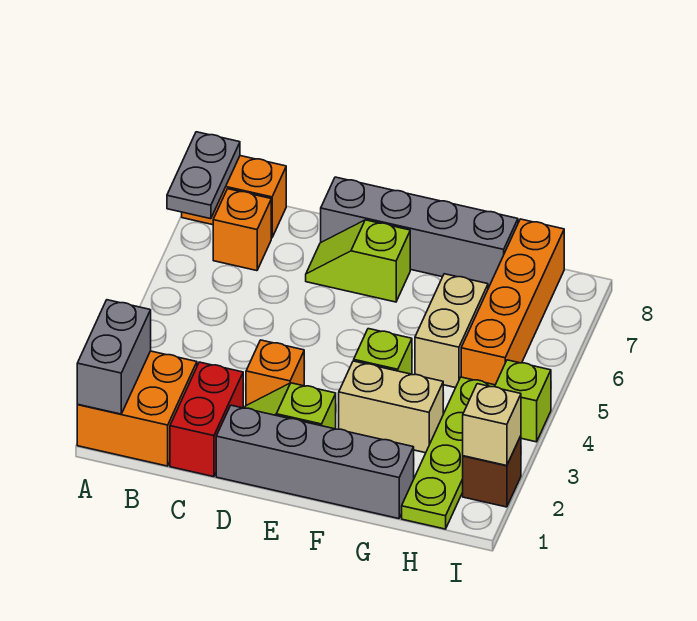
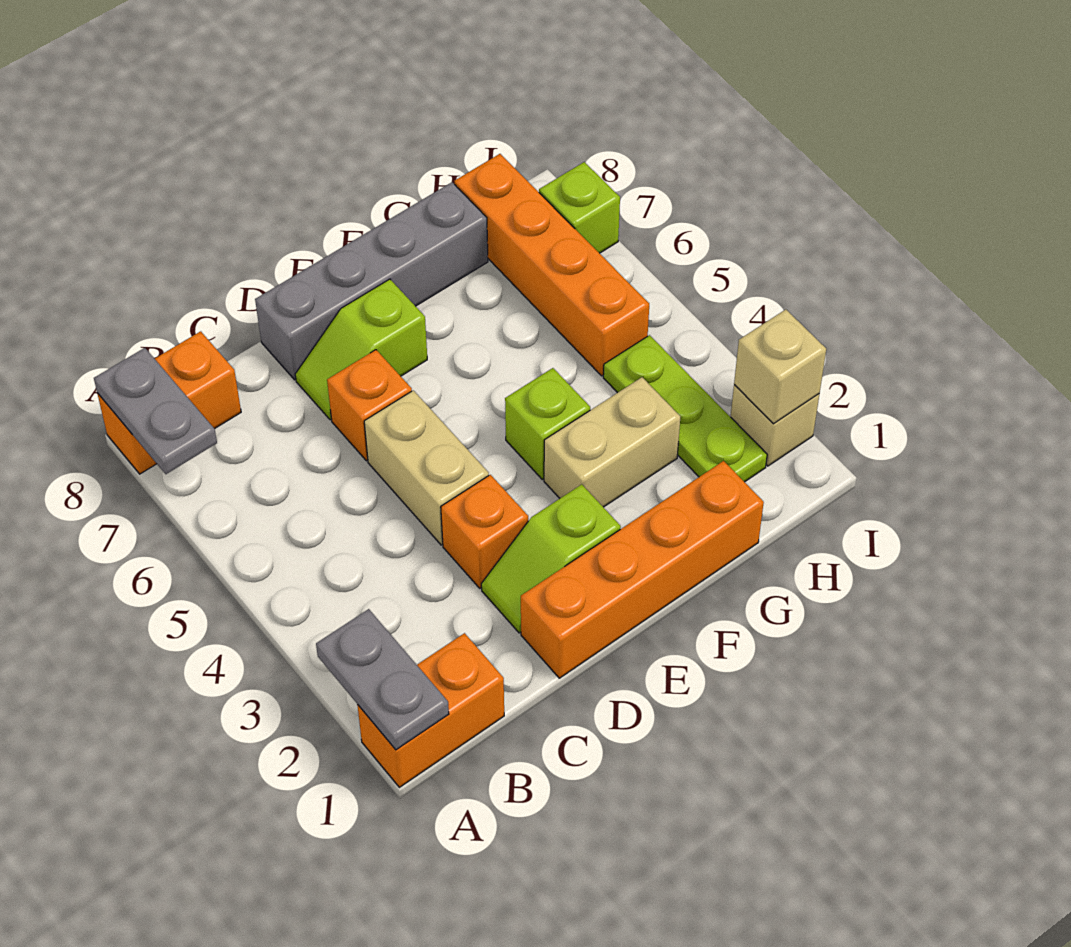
orange 2x2 brick [77,351,197,466] -> orange 1x2 brick [358,633,504,787]
grey 1x2 brick [77,300,151,414] -> grey 1x2 plate [316,609,449,750]
orange 1x1 brick [213,189,271,271] -> orange 1x1 brick moved to [327,350,412,461]
red 1x2 brick [170,362,243,477] -> none
grey 1x4 brick [216,405,414,519] -> orange 1x4 brick [521,461,764,678]
tan 1x2 brick [415,274,488,388] -> tan 1x2 brick moved to [364,390,489,545]
lime 1x4 plate [402,377,495,529] -> lime 1x3 plate [603,335,767,482]
brown 1x1 brick [463,436,521,507] -> tan 1x1 brick [731,385,819,466]
lime 1x1 brick [495,360,551,442] -> lime 1x1 brick moved to [539,162,620,253]

